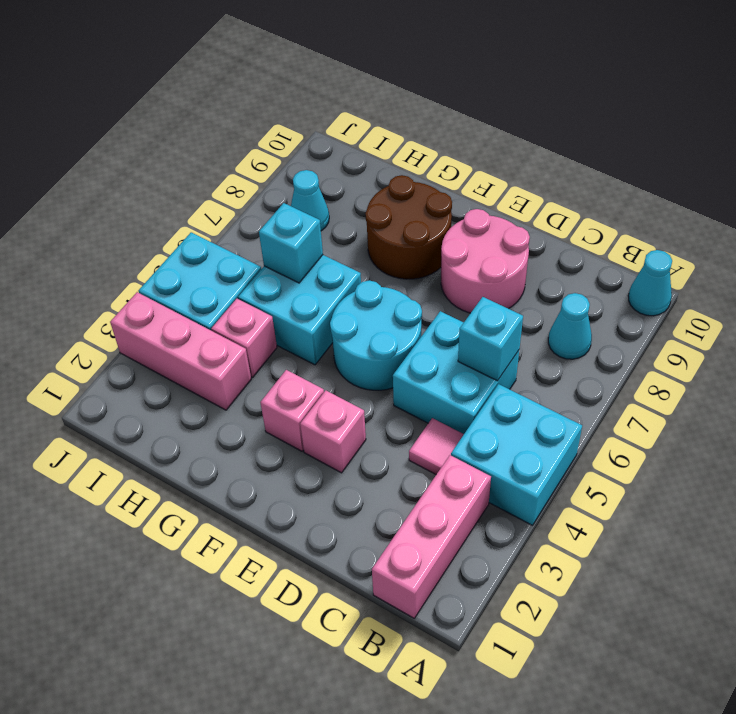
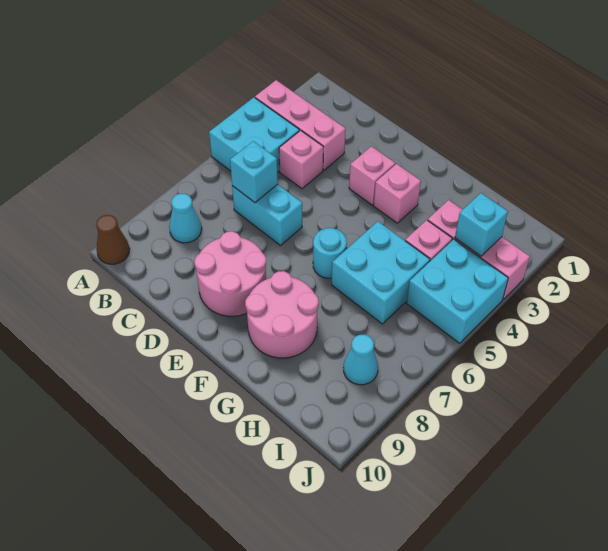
cyan 1x1 cone [628,250,672,316] -> brown 1x1 cone [96,215,130,264]
pink 1x3 brick [372,455,491,618] -> pink 1x3 brick turned to [255,80,346,170]
pink 1x1 tile [409,418,464,474] -> pink 1x1 brick [279,130,323,189]
cyan 2x2 brick [393,311,519,434] -> cyan 1x2 brick [232,184,302,245]
cyan 2x2 round brick [330,280,422,390] -> cyan 1x1 round brick [313,228,347,278]
brown 2x2 round brick [365,175,452,279] -> pink 2x2 round brick [245,271,319,358]
cyan 1x1 brick [259,203,323,283] -> cyan 1x1 brick moved to [455,193,508,256]

